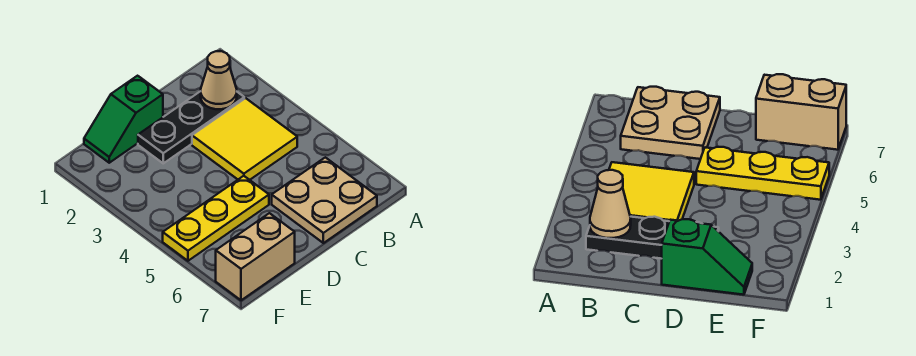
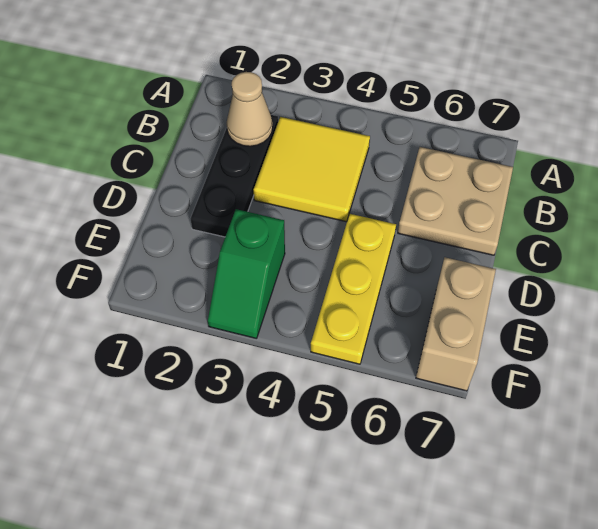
green 1x2 slope [84,76,163,163] -> green 1x2 slope moved to [208,209,285,339]

